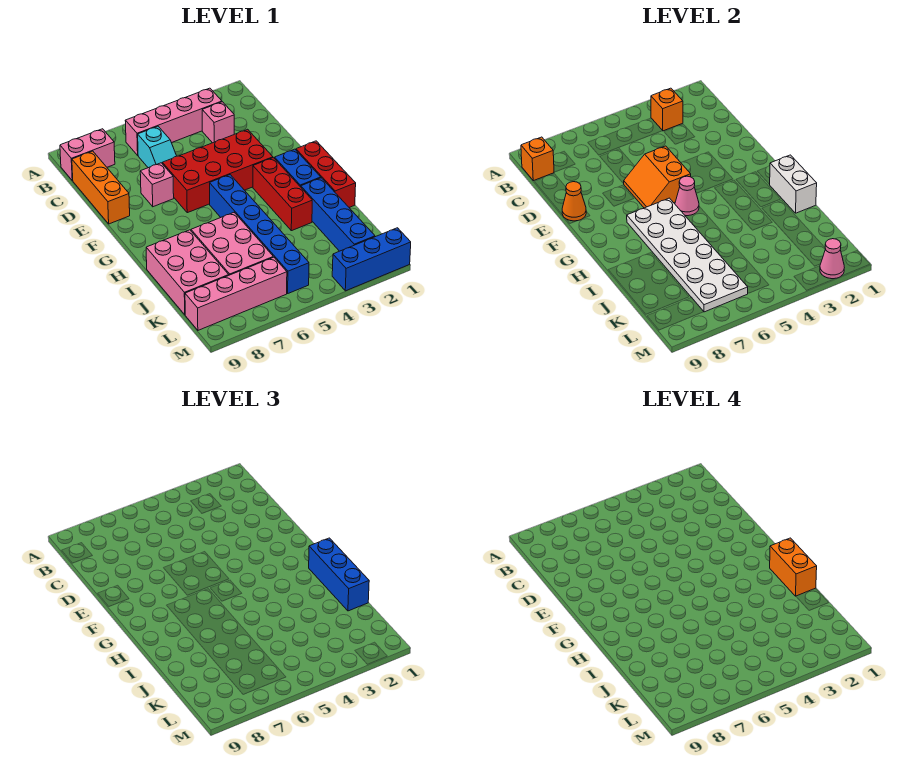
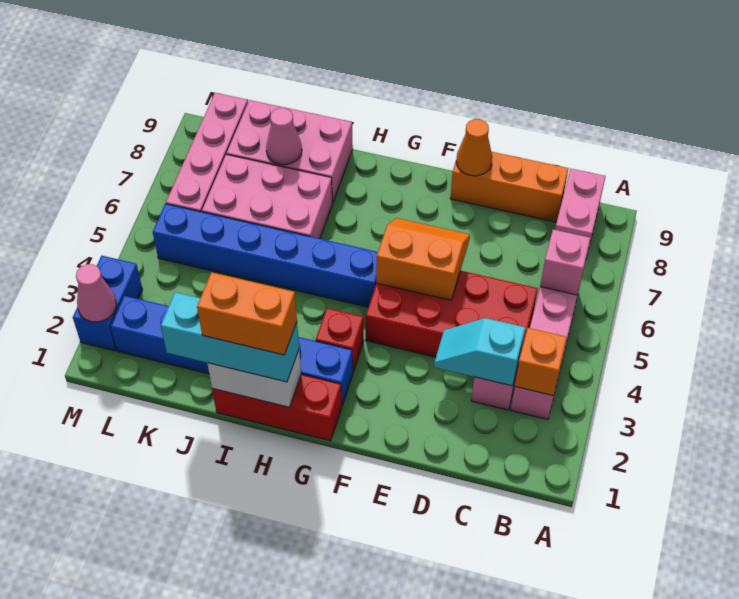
orange 1x1 brick [521,137,554,181] -> none
cyan 1x2 slope [138,126,177,168] -> cyan 1x2 slope moved to [434,318,525,386]
red 2x4 brick [162,129,273,213] -> red 2x4 brick turned to [366,271,538,357]
pink 1x1 brick [140,163,174,207] -> pink 1x1 brick moved to [540,230,590,295]
red 1x3 brick [253,158,312,231] -> red 1x1 brick [316,308,364,372]
pink 1x1 cone [675,176,699,216] -> pink 1x1 cone moved to [266,108,302,165]
white 2x6 plate [627,198,748,312] -> none
blue 1x3 brick [309,538,369,611] -> cyan 1x3 brick [161,292,299,382]
blue 1x3 brick [332,228,411,291] -> blue 1x2 brick [73,256,142,351]

